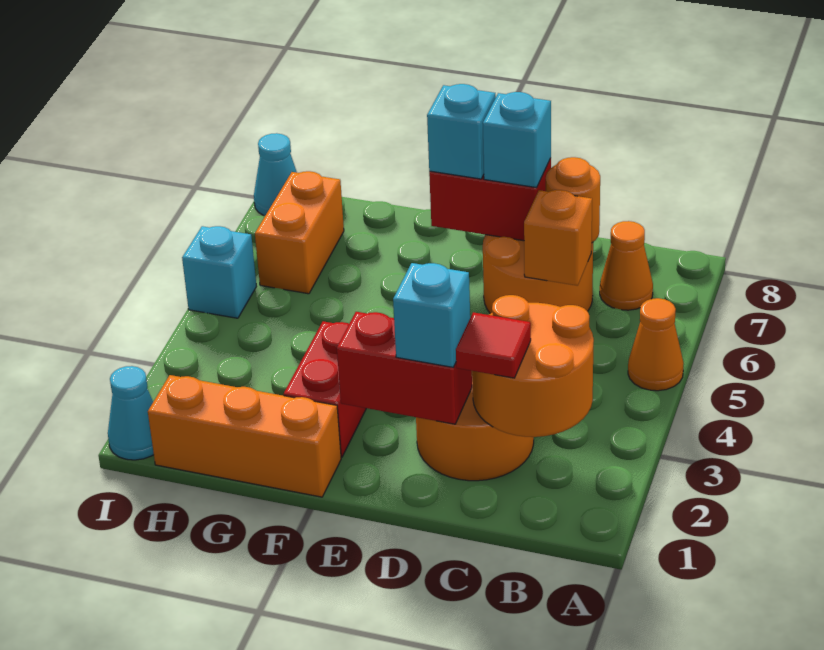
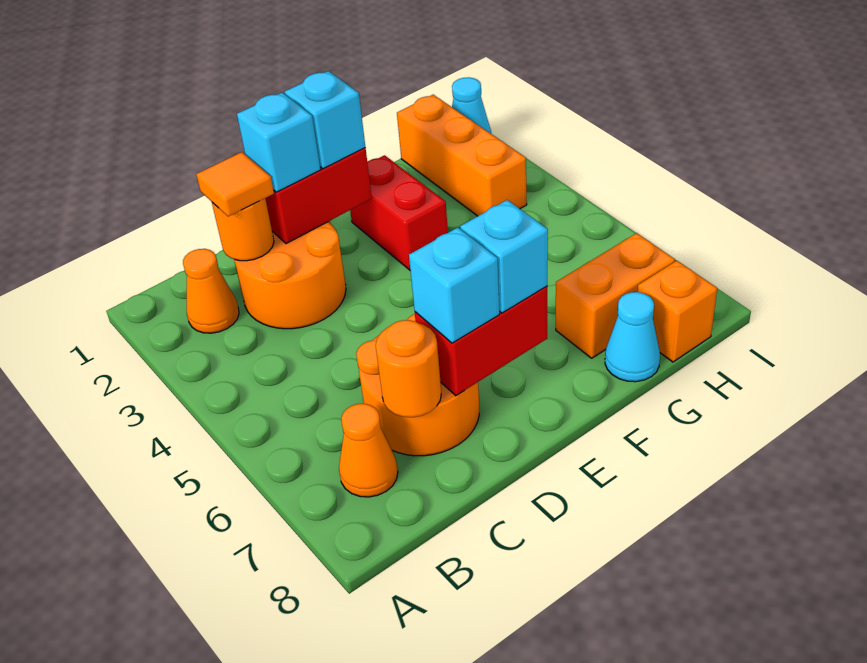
orange 1x1 cone [628,298,684,391] -> orange 1x1 cone moved to [183,249,239,333]
orange 2x2 round brick [472,295,594,437] -> orange 1x1 round brick [212,198,274,261]
red 1x1 tile [456,312,531,378] -> orange 1x1 tile [196,152,274,217]
orange 1x1 brick [524,190,592,286] -> orange 1x1 brick moved to [637,261,717,362]
orange 1x3 brick [148,375,341,497] -> orange 1x3 brick turned to [397,95,527,216]
orange 1x2 brick [255,171,344,294] -> orange 1x2 brick turned to [556,233,675,358]
cyan 1x1 brick [182,226,256,318] -> cyan 1x1 brick moved to [285,71,365,169]
cyan 1x1 cone [254,133,297,216] -> cyan 1x1 cone moved to [605,292,660,382]

